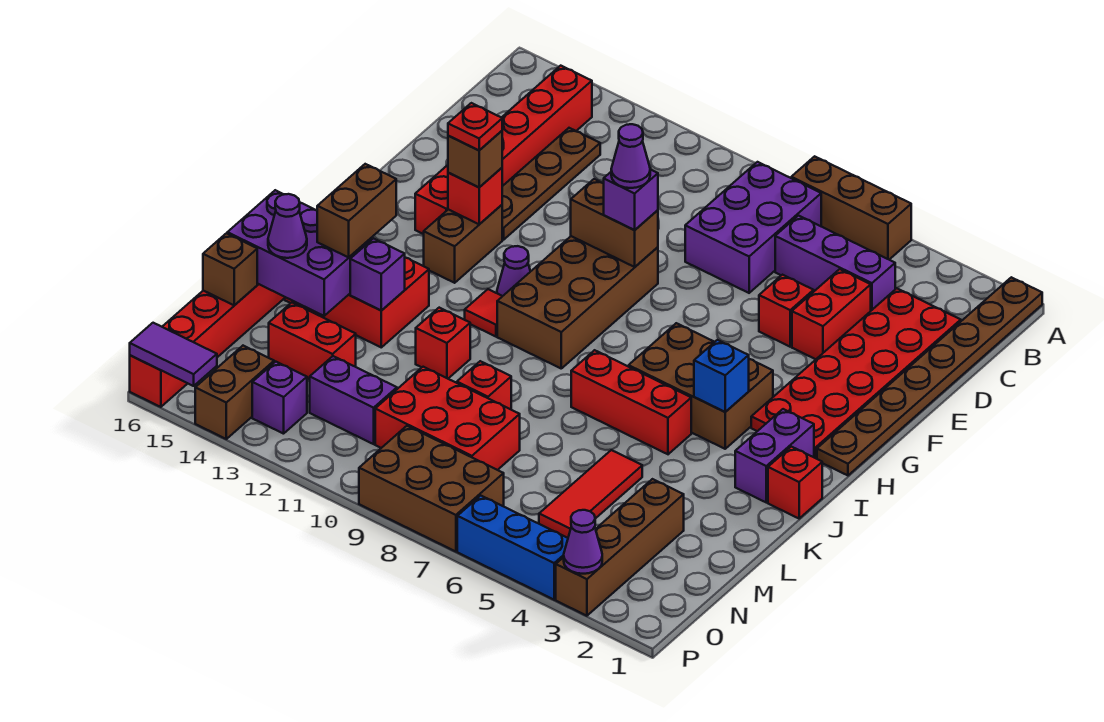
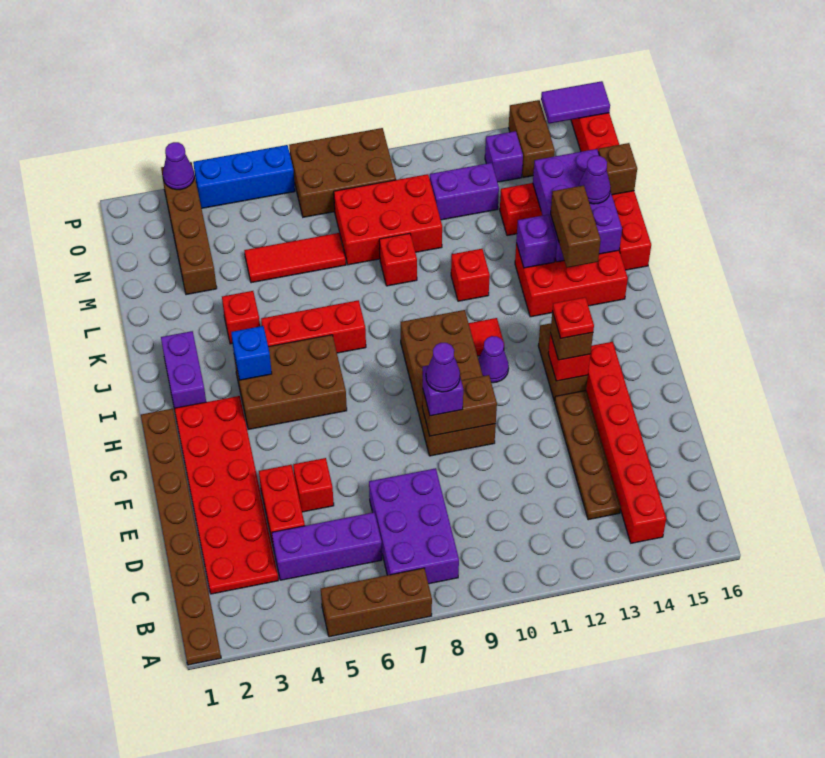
red 1x1 brick [768,447,822,518] -> red 1x1 brick moved to [222,291,260,344]
purple 2x3 brick [227,190,372,316] -> purple 2x3 brick turned to [533,149,622,262]
red 1x3 tile [539,450,642,538] -> red 1x3 tile turned to [244,233,346,283]

